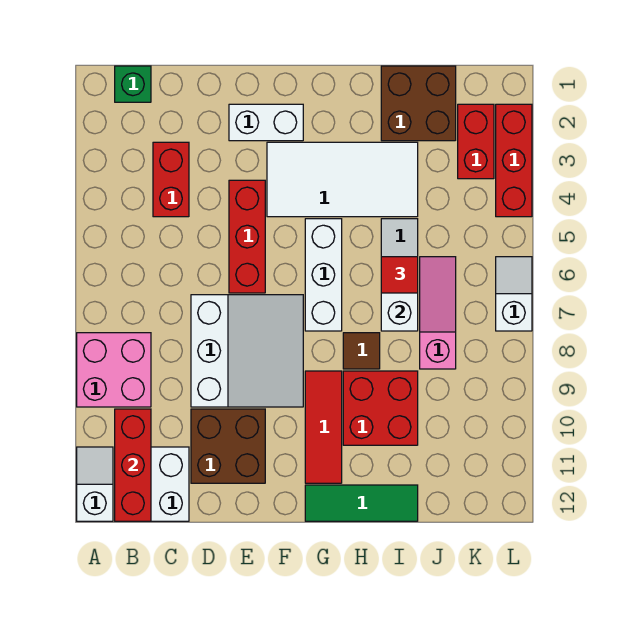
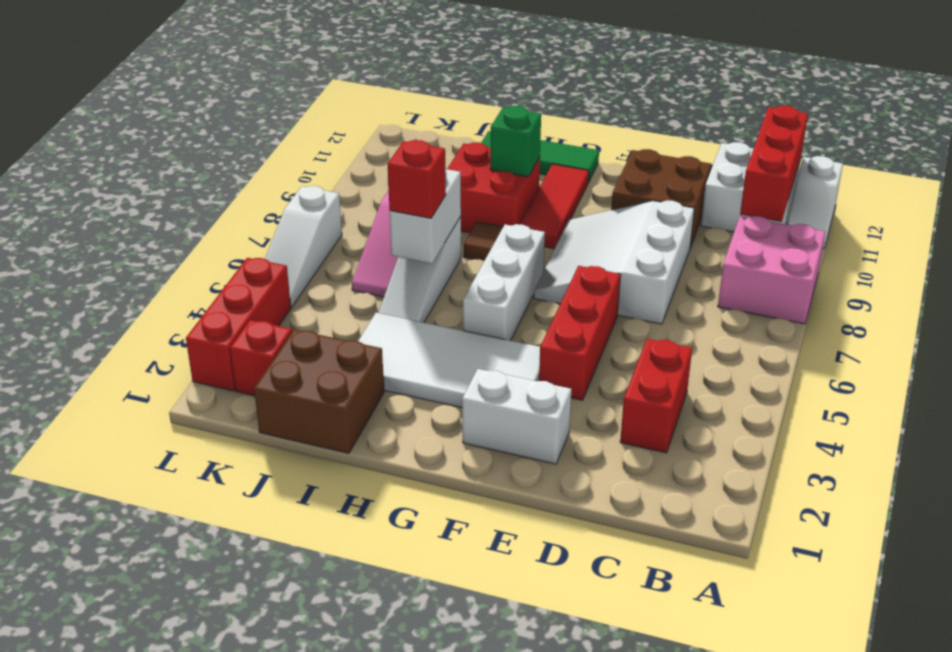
green 1x1 brick [115,66,151,102] -> green 1x1 brick moved to [490,106,541,177]
red 1x1 tile [381,257,418,293] -> red 1x1 brick [388,140,446,218]
red 1x2 brick [458,104,494,179] -> red 1x1 brick [230,320,292,396]
white 1x2 slope [496,257,532,331] -> white 1x3 slope [265,186,342,307]

